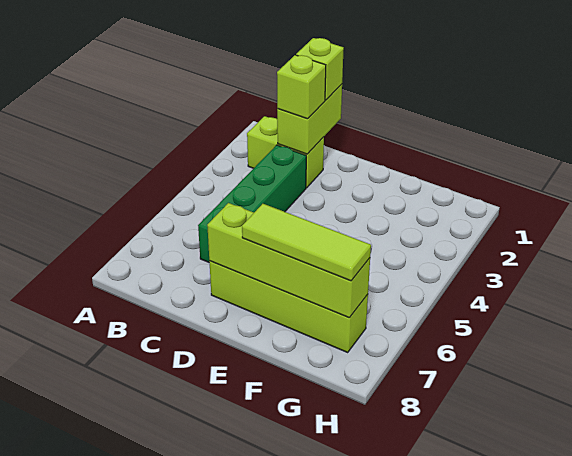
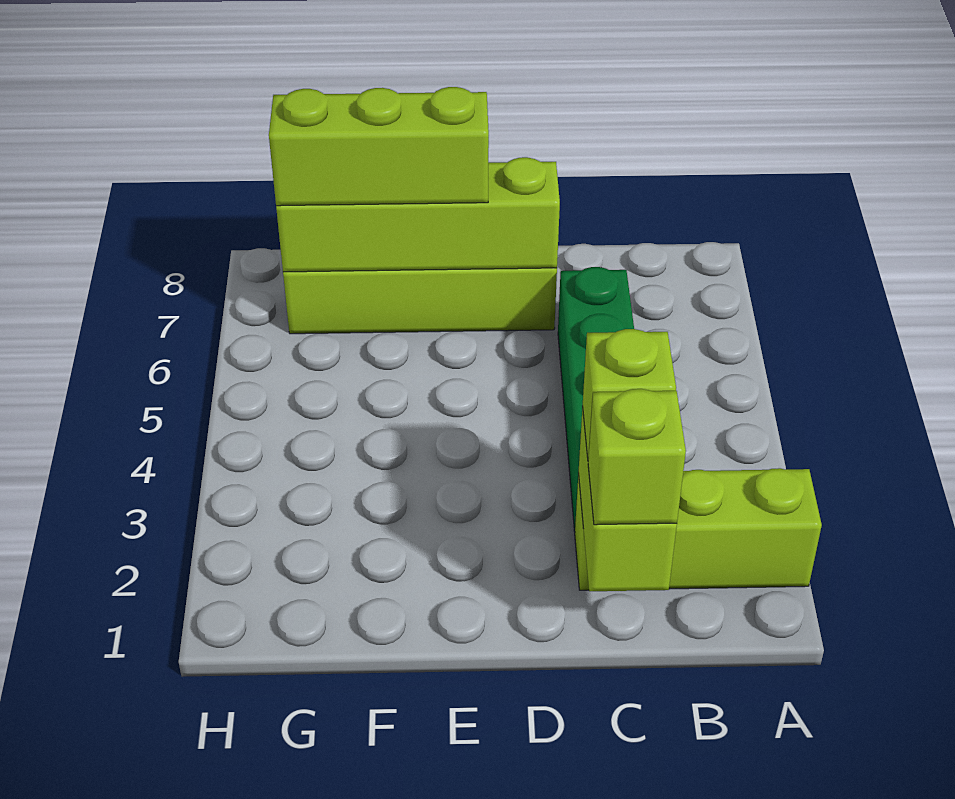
lime 1x2 brick [247,116,324,188] -> lime 1x3 brick [575,468,822,590]
lime 1x3 tile [242,204,371,281] -> lime 1x3 brick [269,87,489,206]

